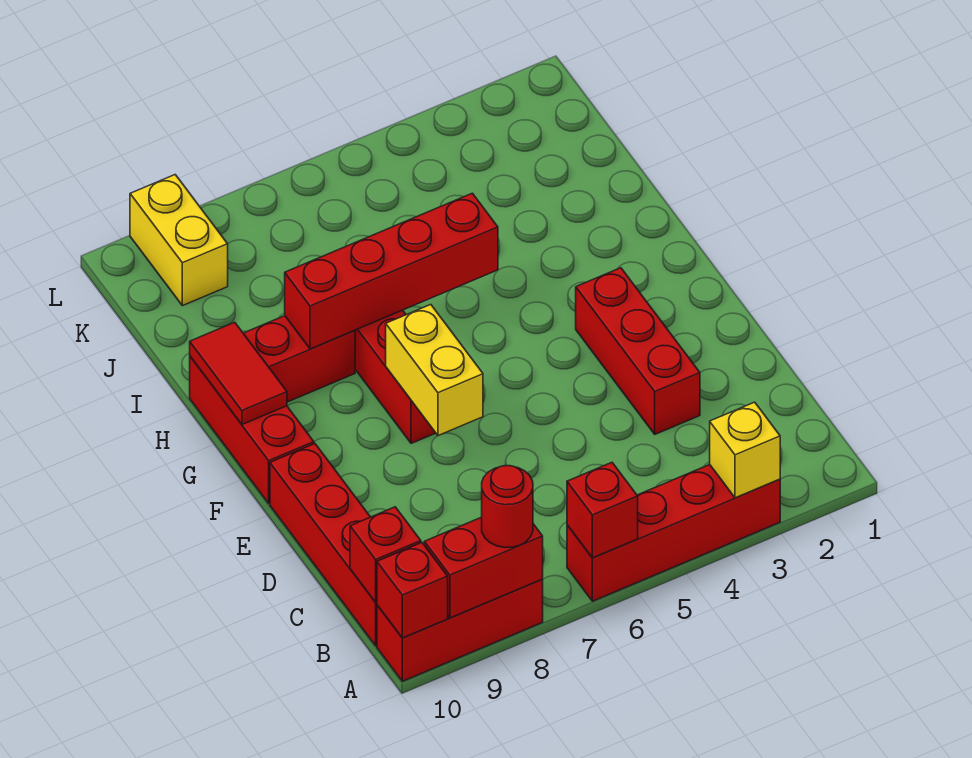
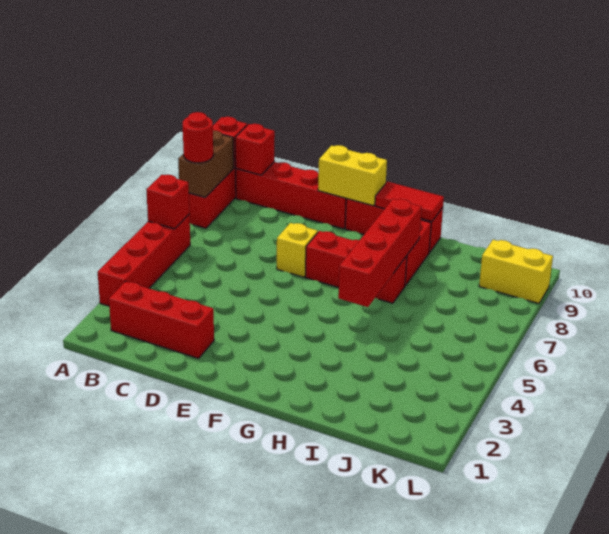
yellow 1x1 brick [710,402,780,498] -> yellow 1x1 brick moved to [277,223,318,277]
red 1x2 brick [424,517,543,618] -> brown 1x2 brick [178,130,234,197]
red 1x3 brick [576,268,700,434] -> red 1x3 brick moved to [109,281,214,358]
yellow 1x2 brick [386,305,483,436] -> yellow 1x2 brick moved to [318,145,387,206]

